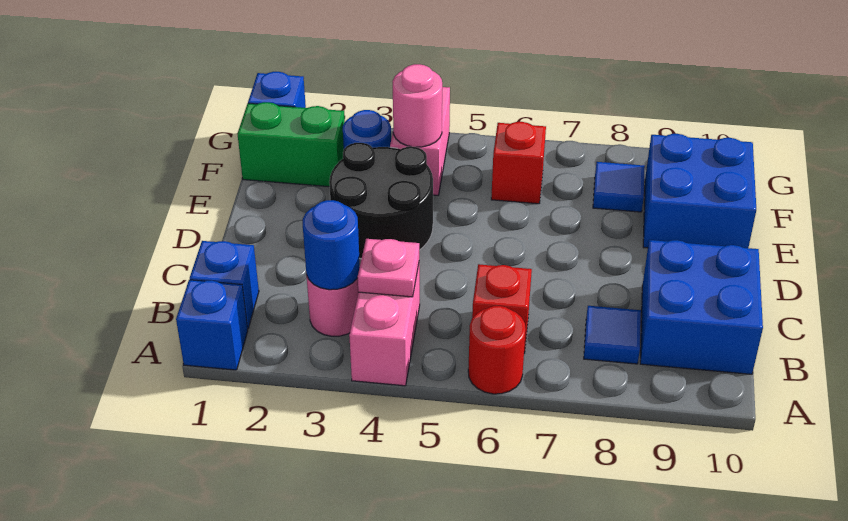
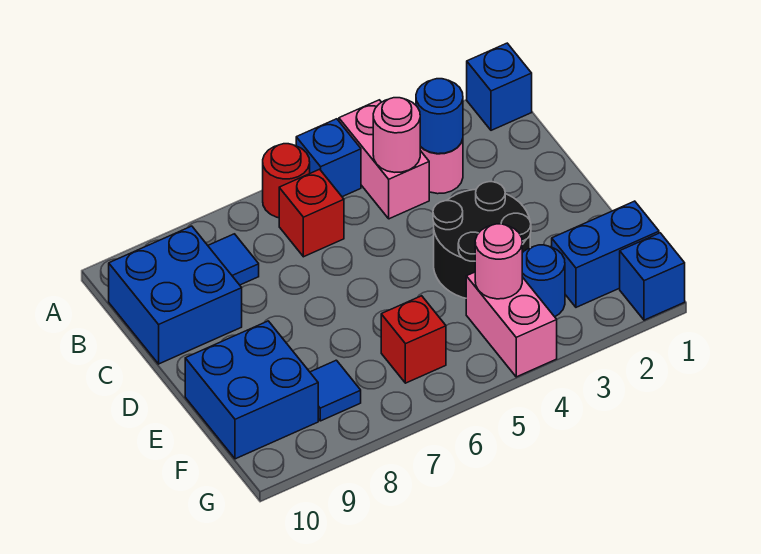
blue 1x1 brick [190,241,259,328] -> blue 1x1 brick moved to [296,119,361,197]
pink 1x1 plate [357,239,419,297] -> pink 1x1 round brick [373,98,420,172]
green 1x2 brick [238,102,345,187] -> blue 1x2 brick [552,201,659,307]

